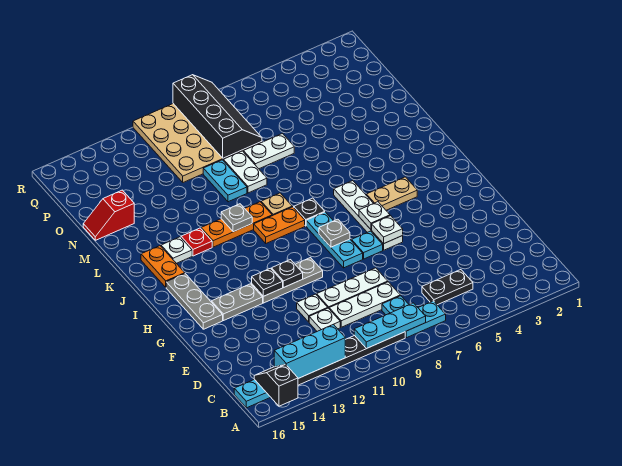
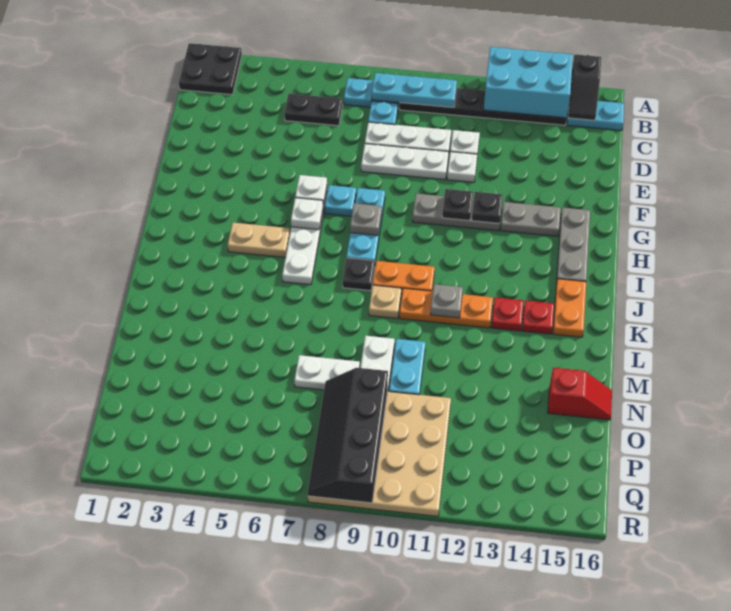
none -> black 2x2 plate [179,43,242,95]
cyan 1x3 brick [274,324,345,378] -> cyan 2x3 brick [484,47,573,118]
white 1x1 plate [161,237,192,263] -> red 1x1 plate [522,300,554,334]

